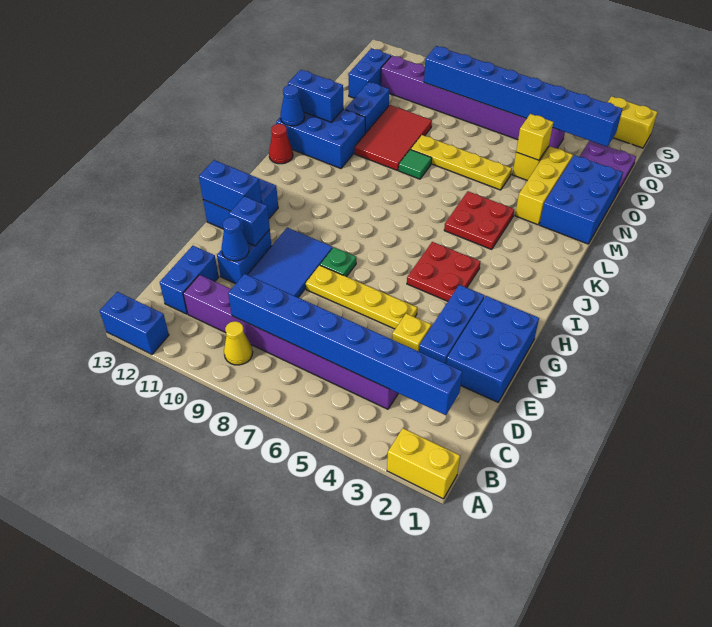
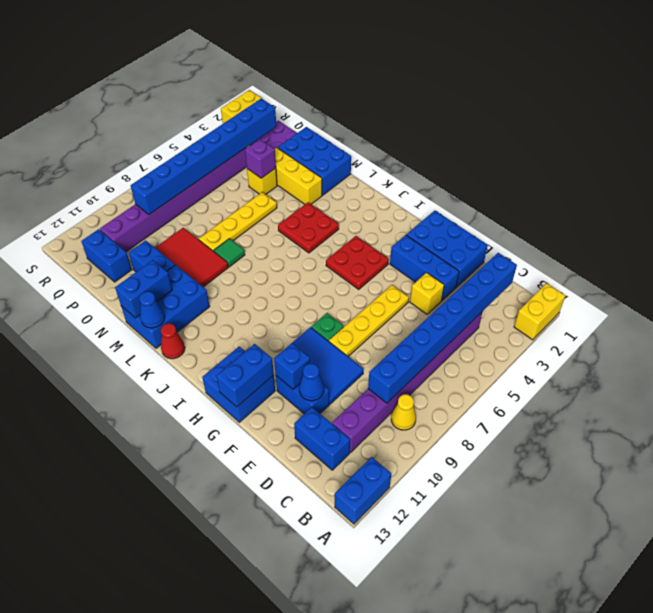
yellow 1x1 brick [516,114,553,160] -> purple 1x1 brick [245,139,276,178]

